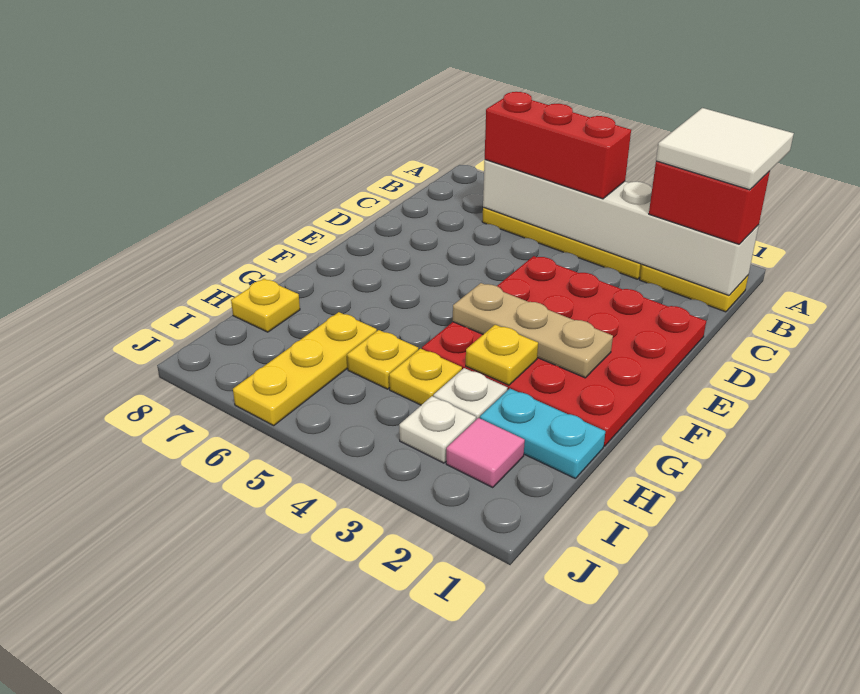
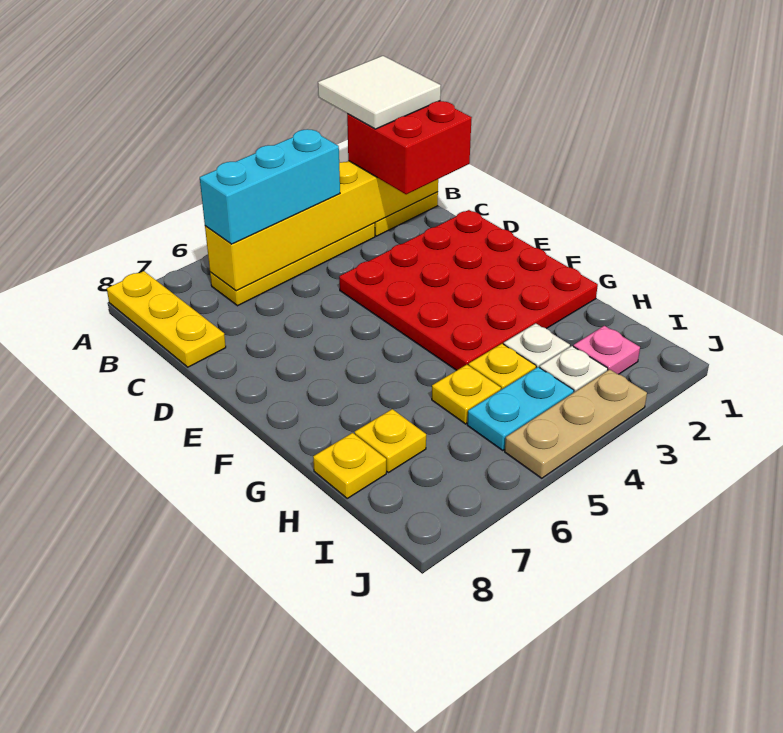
white 1x6 brick [483,160,759,295] -> yellow 1x6 brick [205,161,438,291]
red 1x2 brick [649,161,770,244] -> red 2x2 brick [347,101,472,194]
red 1x3 brick [485,92,631,199] -> cyan 1x3 brick [200,129,340,244]
tan 1x3 plate [453,283,613,378] -> tan 1x3 plate moved to [505,369,647,478]
yellow 1x1 plate [466,325,538,385] -> yellow 1x1 plate moved to [355,409,426,473]
cyan 1x2 plate [480,389,605,479] -> cyan 1x2 plate moved to [467,367,574,450]
yellow 1x3 plate [233,312,377,425] -> yellow 1x3 plate moved to [107,271,226,367]
pink 1x1 tile [446,418,525,487] -> pink 1x1 plate [573,326,640,374]

